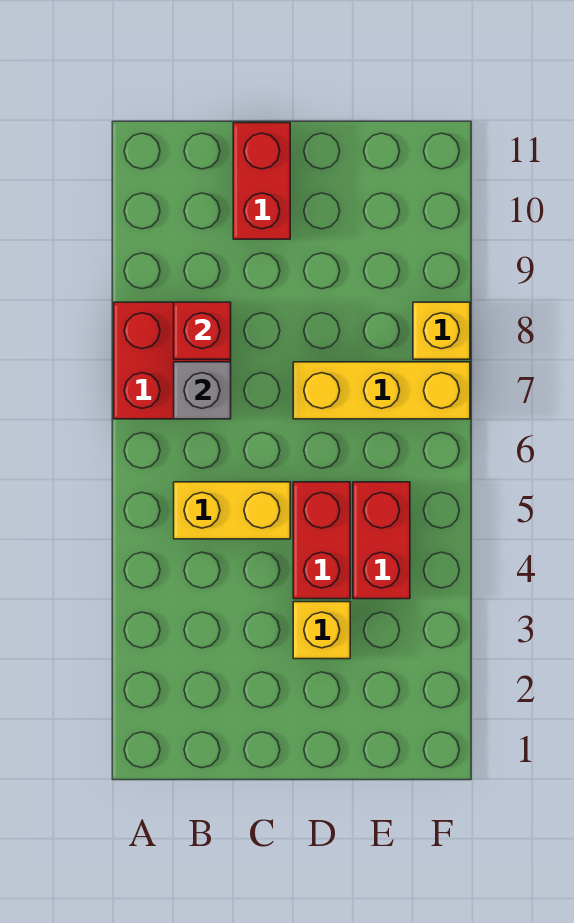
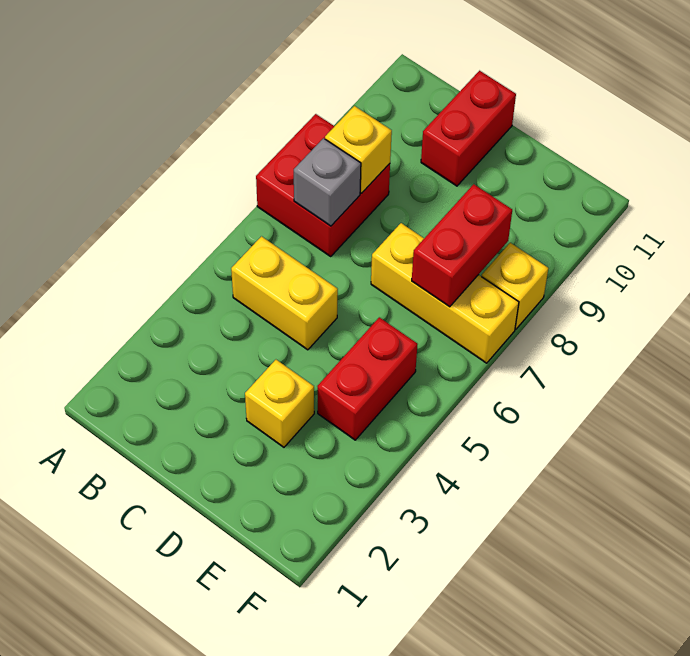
red 1x1 brick [174,302,231,359] -> yellow 1x1 brick [325,106,392,193]
red 1x2 brick [293,482,350,599] -> red 1x2 brick moved to [412,184,512,307]

